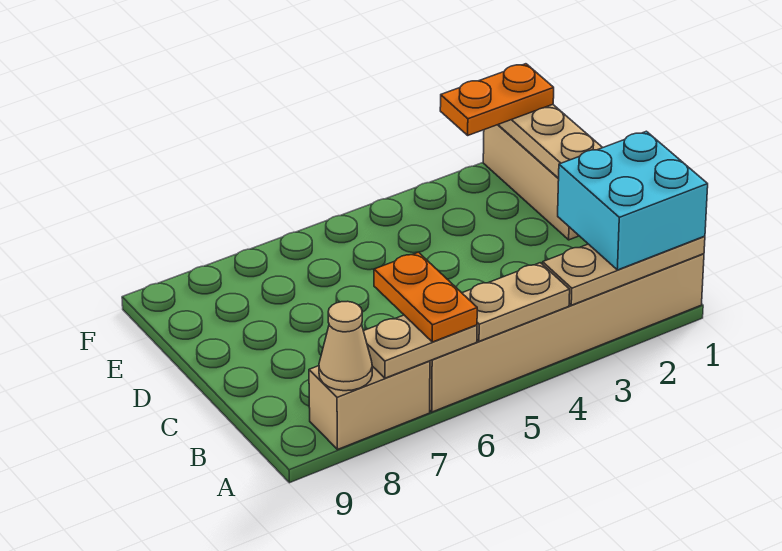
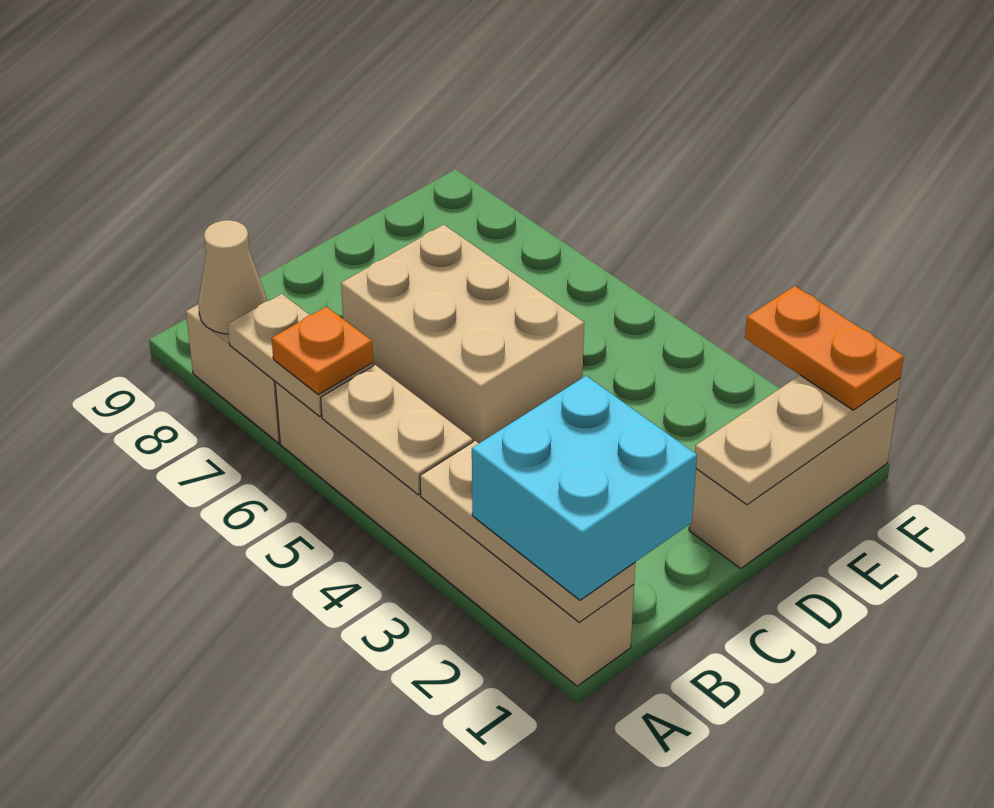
orange 1x2 plate [374,252,477,342] -> orange 1x1 plate [272,307,373,395]
none -> tan 2x3 brick [341,225,584,443]

